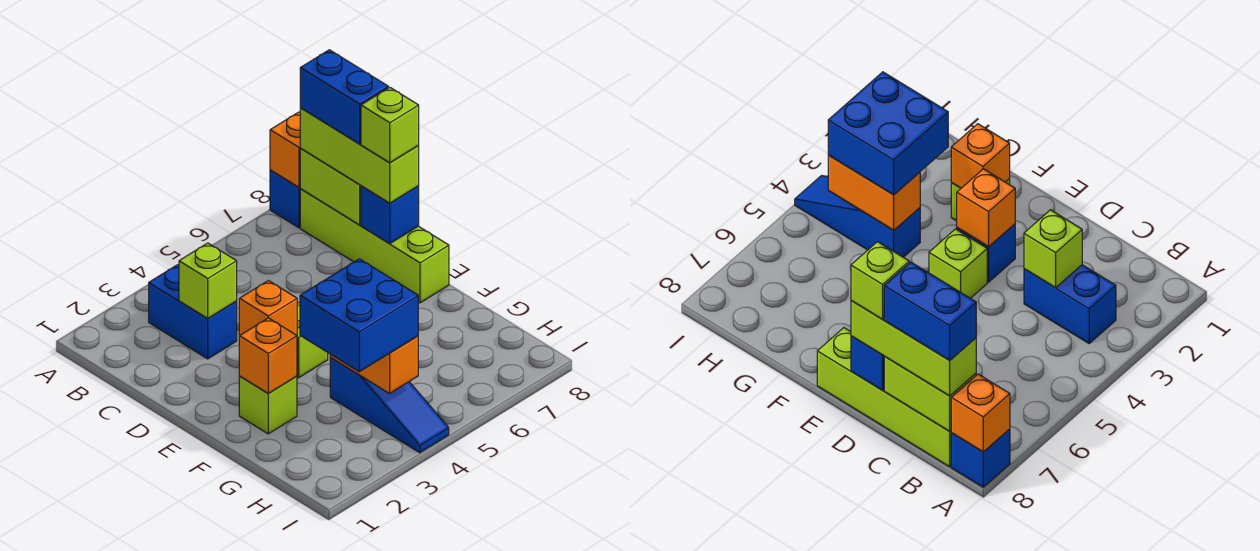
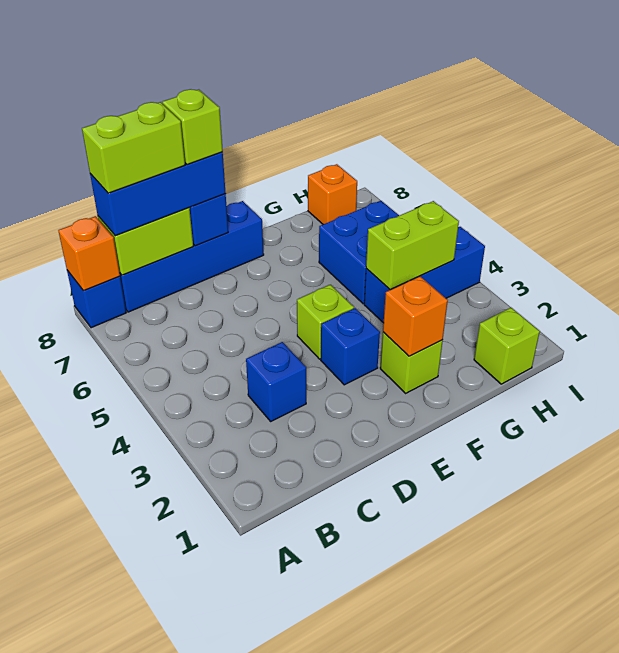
blue 1x2 brick [149,265,237,359] -> blue 1x1 brick [246,342,306,421]
lime 1x4 brick [300,189,449,303] -> blue 1x4 brick [120,201,264,312]
lime 1x3 brick [300,108,419,203] -> blue 1x3 brick [90,152,226,236]
blue 1x2 brick [300,50,388,144] -> lime 1x2 brick [82,102,185,193]
lime 1x1 brick [179,243,237,318] -> lime 1x1 brick moved to [474,308,540,384]
orange 1x1 brick [239,281,297,336] -> orange 1x1 brick moved to [308,164,357,224]
blue 2x2 brick [300,259,418,372] -> blue 2x2 brick moved to [319,201,399,304]
blue 1x3 slope [330,358,449,453] -> blue 1x3 brick [364,227,485,323]
orange 1x2 brick [330,336,418,393] -> lime 1x2 brick [366,201,459,290]

